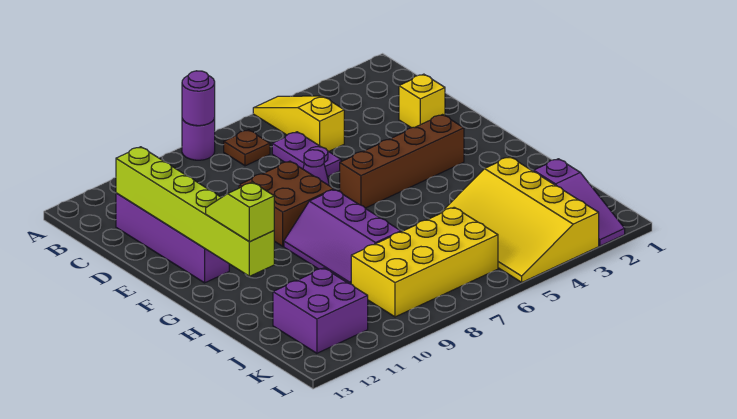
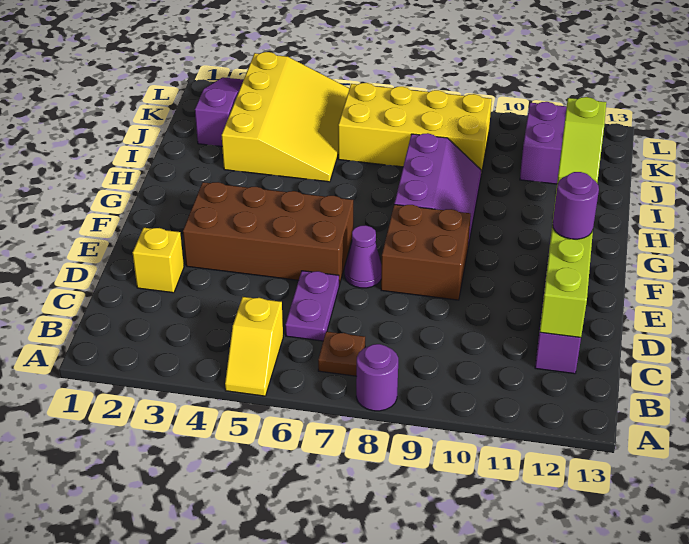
yellow 1x3 slope [253,96,344,151] -> yellow 1x2 slope [225,297,283,396]
purple 1x1 round brick [182,71,215,126] -> purple 1x1 round brick moved to [553,172,599,239]
brown 1x4 brick [340,115,464,208] -> brown 2x4 brick [183,182,353,285]

